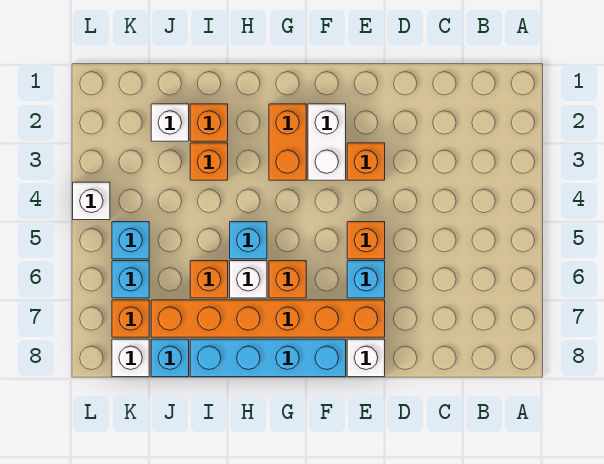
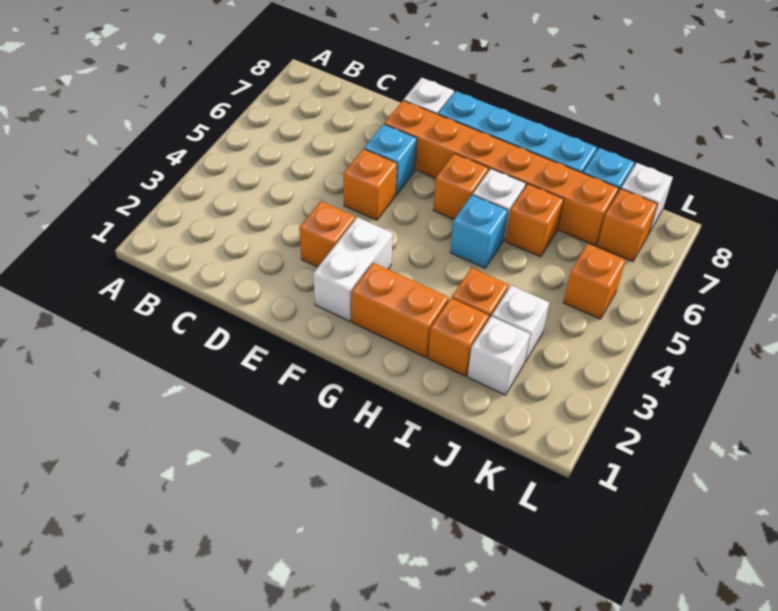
orange 1x2 brick [269,104,306,180] -> orange 1x2 brick turned to [351,263,449,357]
cyan 1x1 brick [112,222,149,259] -> orange 1x1 brick [563,244,625,319]
cyan 1x1 brick [112,261,149,298] -> none
white 1x1 brick [73,182,110,220] -> white 1x1 brick moved to [492,285,549,363]

